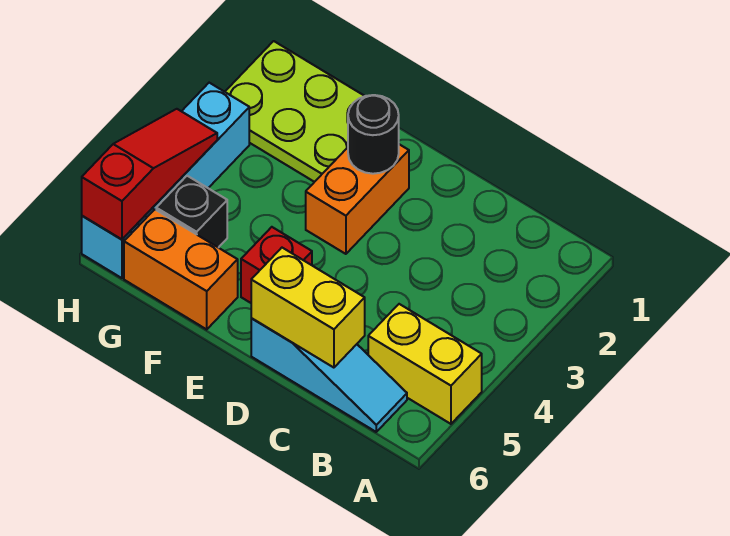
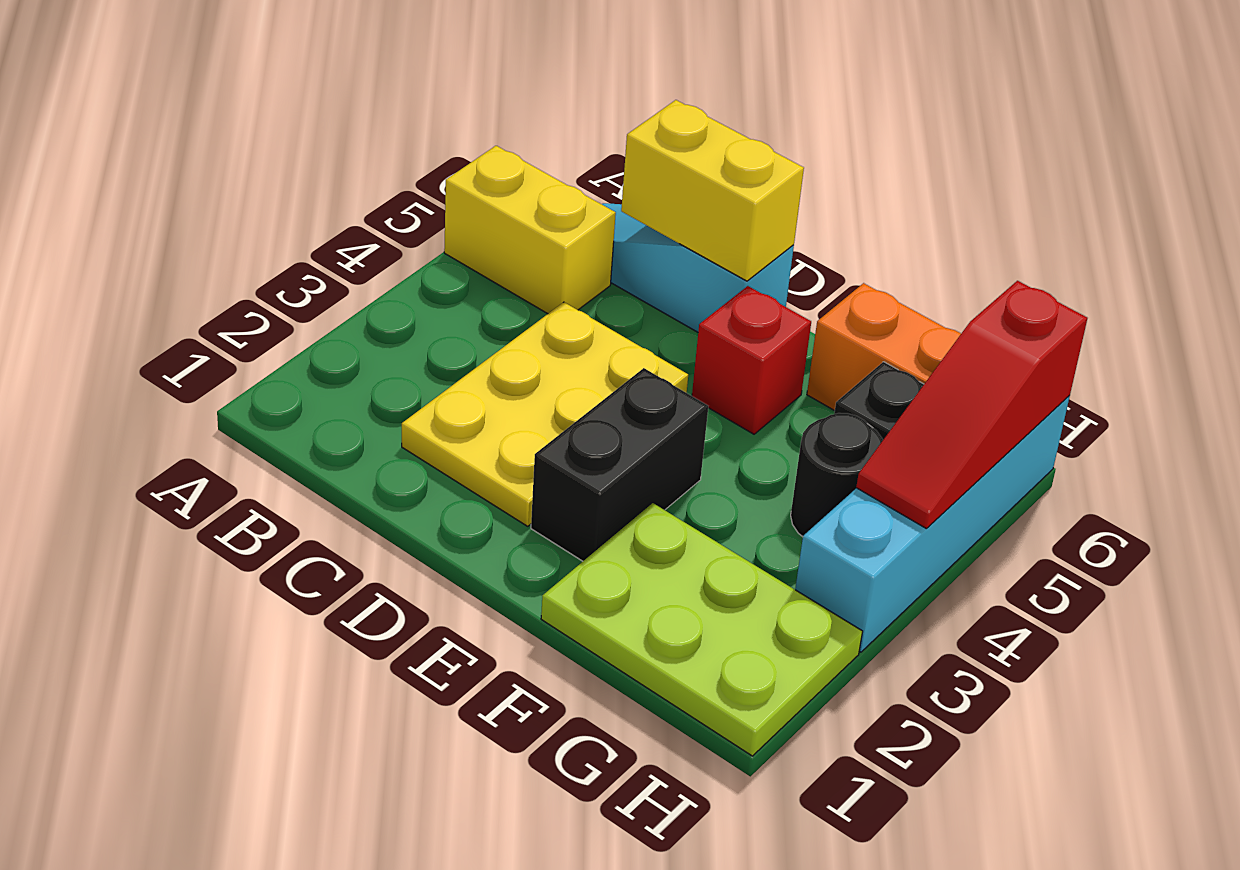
none -> yellow 2x3 plate [402,302,688,526]
orange 1x2 brick [306,144,409,254] -> black 1x2 brick [531,368,708,561]
black 1x1 round brick [348,95,399,174] -> black 1x1 round brick moved to [791,413,883,537]

